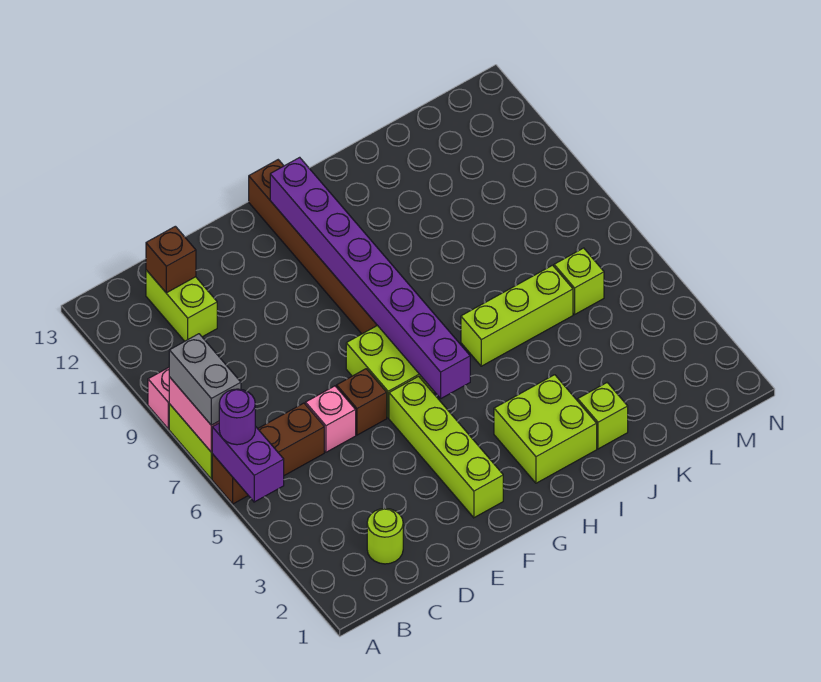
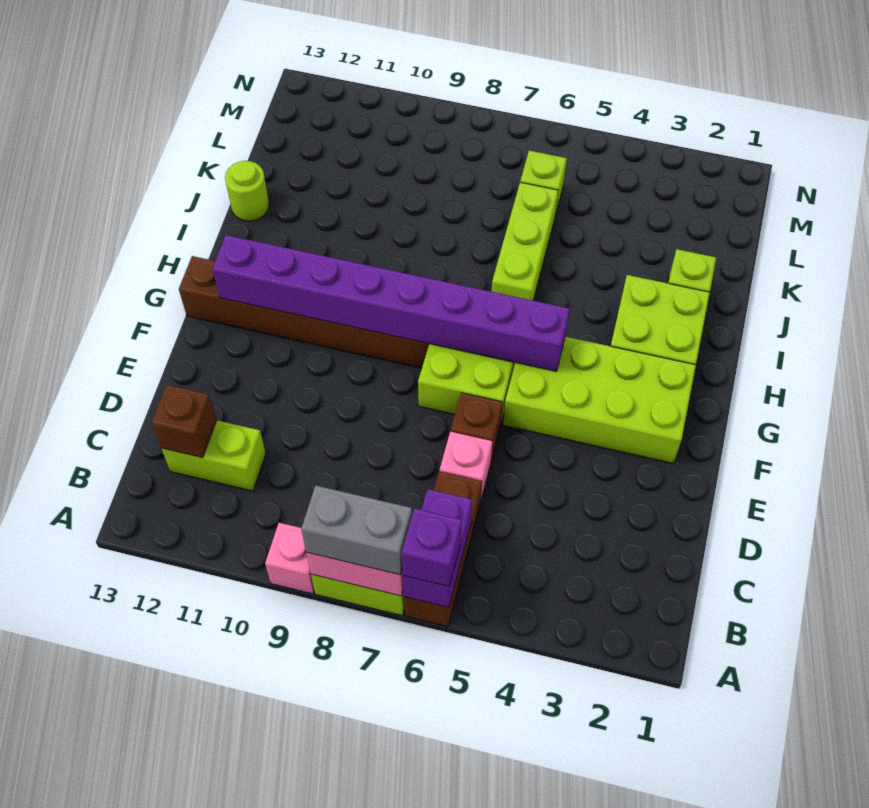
purple 1x2 brick [212,423,284,502] -> purple 1x2 brick turned to [403,489,472,607]
purple 1x1 round brick [219,389,255,445] -> purple 1x1 brick [402,509,462,586]
lime 1x1 round brick [367,508,403,564] -> lime 1x1 round brick moved to [225,161,269,221]
lime 1x4 brick [389,376,503,518] -> lime 2x4 brick [503,337,696,463]

